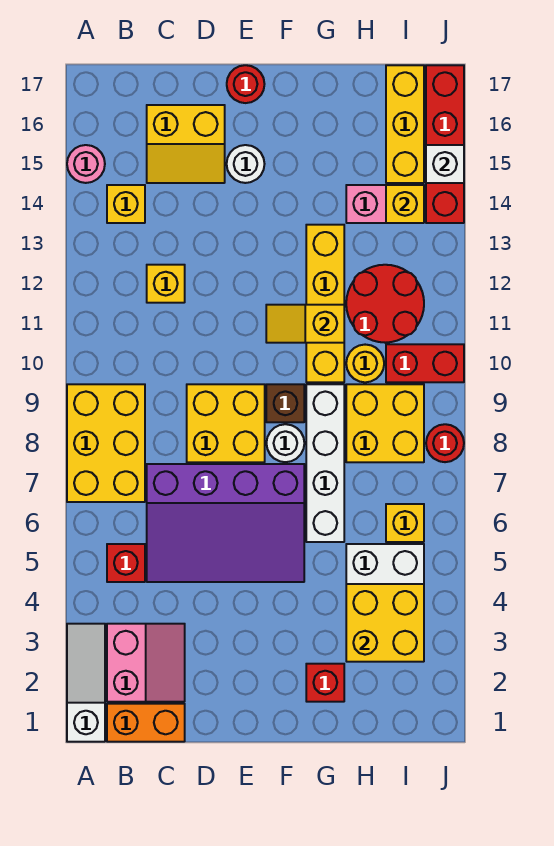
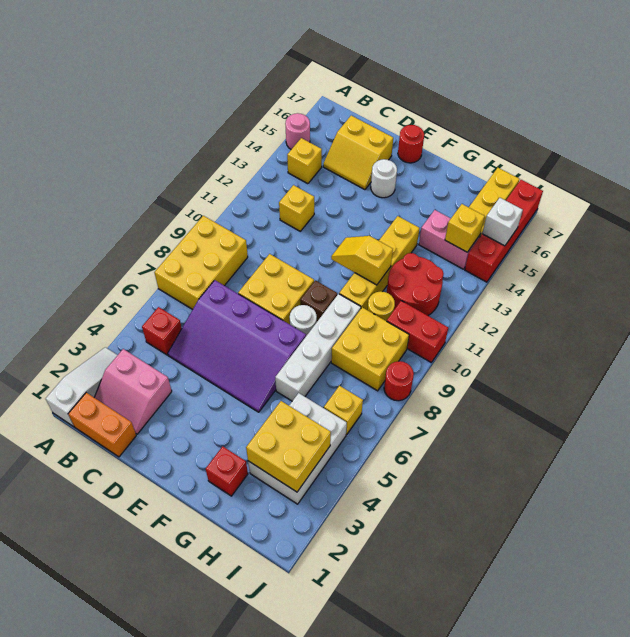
pink 2x2 slope [107,624,185,702] -> pink 2x2 slope turned to [94,349,172,434]

